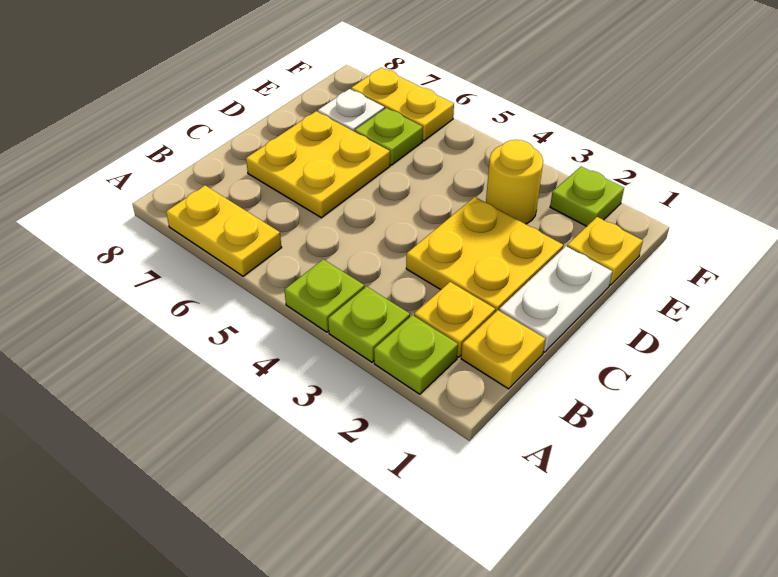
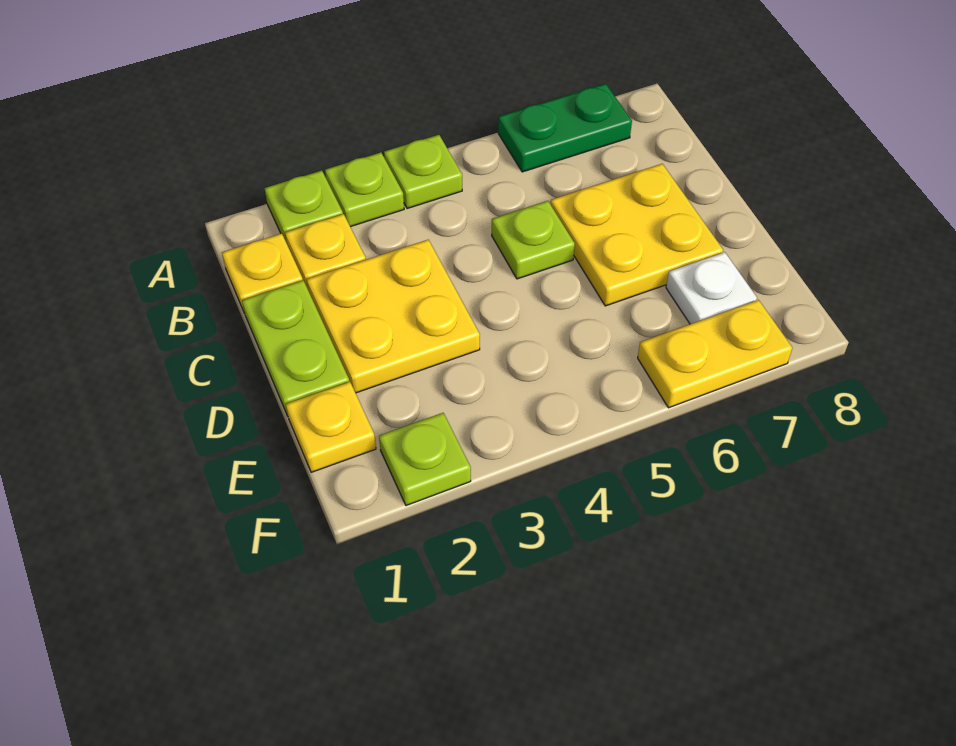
yellow 1x2 plate [166,185,282,276] -> green 1x2 plate [498,84,632,172]
white 1x2 plate [499,246,612,352] -> lime 1x2 plate [242,280,349,416]
yellow 1x1 round brick [486,140,543,224] -> none
lime 1x1 plate [355,108,423,165] -> lime 1x1 plate moved to [492,201,575,279]

